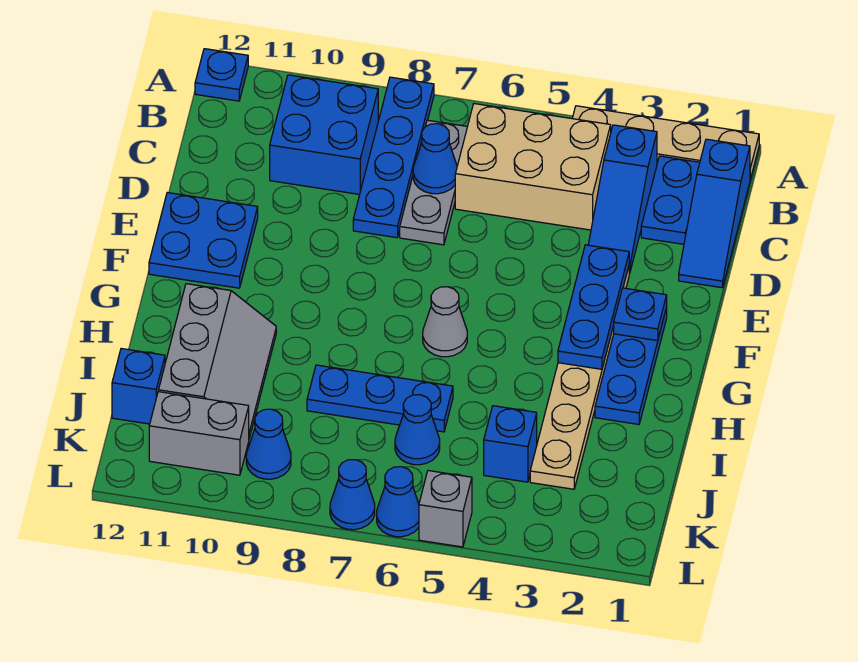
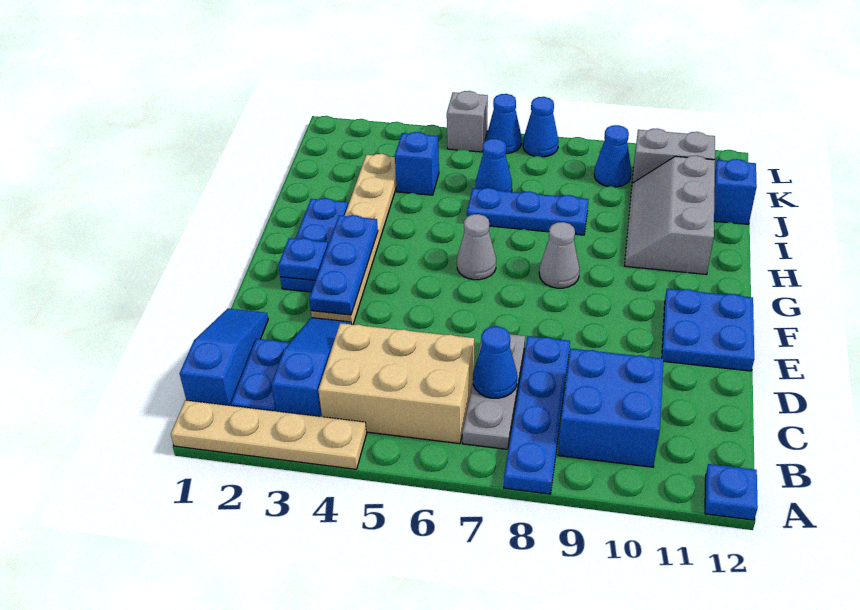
none -> grey 1x1 cone [539,222,579,288]

